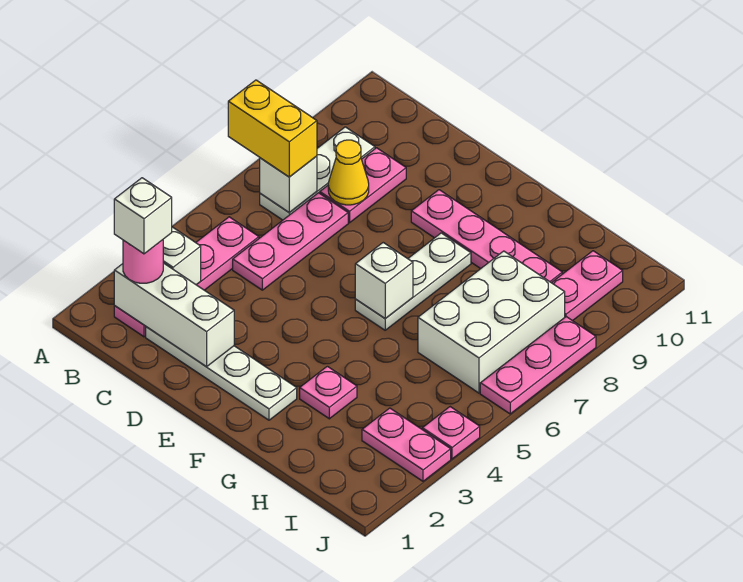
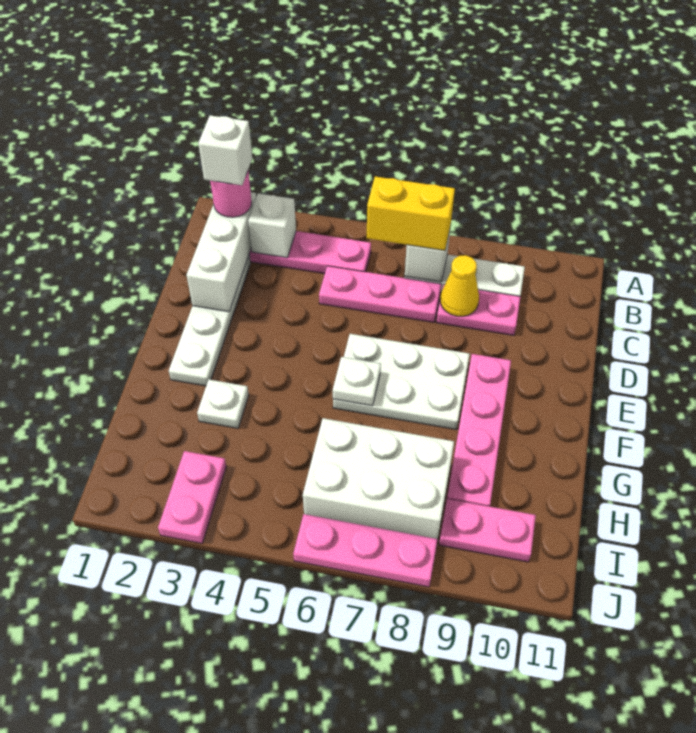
yellow 1x2 brick [228,80,317,177] -> yellow 1x2 brick turned to [367,177,455,251]
white 1x3 plate [355,233,471,330] -> white 2x3 plate [333,334,470,429]
white 1x1 brick [355,243,413,319] -> white 1x1 plate [333,357,381,406]
pink 1x1 plate [300,366,357,419] -> white 1x1 plate [197,380,249,428]
pink 1x1 plate [422,407,480,459] -> none

